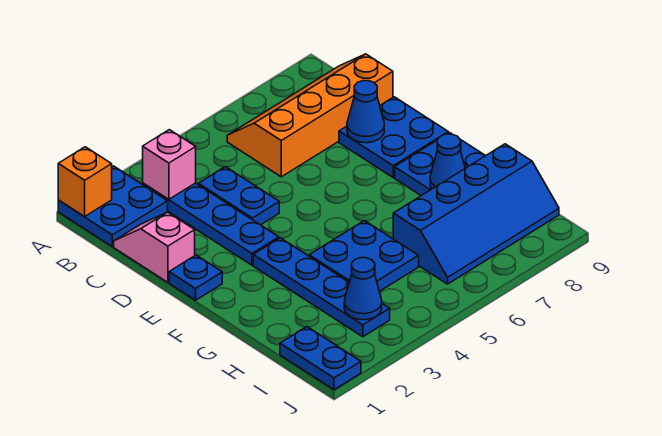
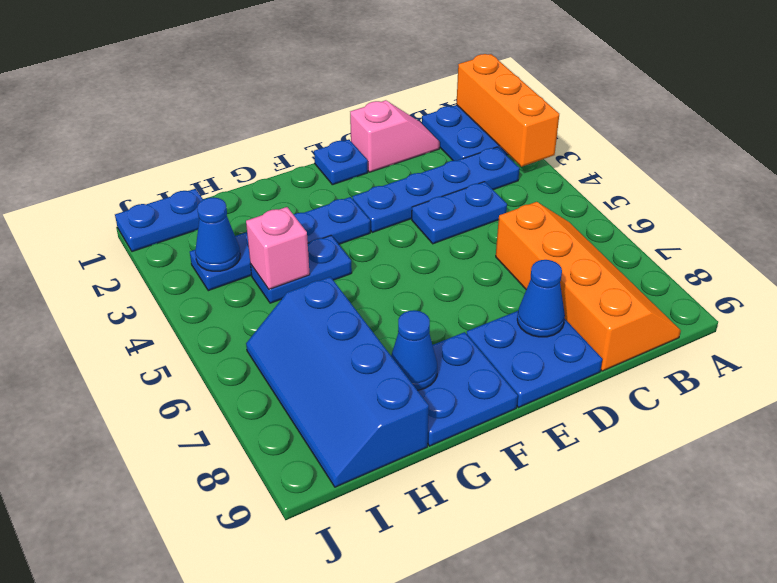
orange 1x1 brick [58,147,112,217] -> orange 1x3 brick [456,54,559,167]
pink 1x1 brick [143,130,196,199] -> pink 1x1 brick moved to [246,207,310,289]
blue 2x2 plate [309,221,419,291] -> blue 1x2 plate [250,235,352,303]

